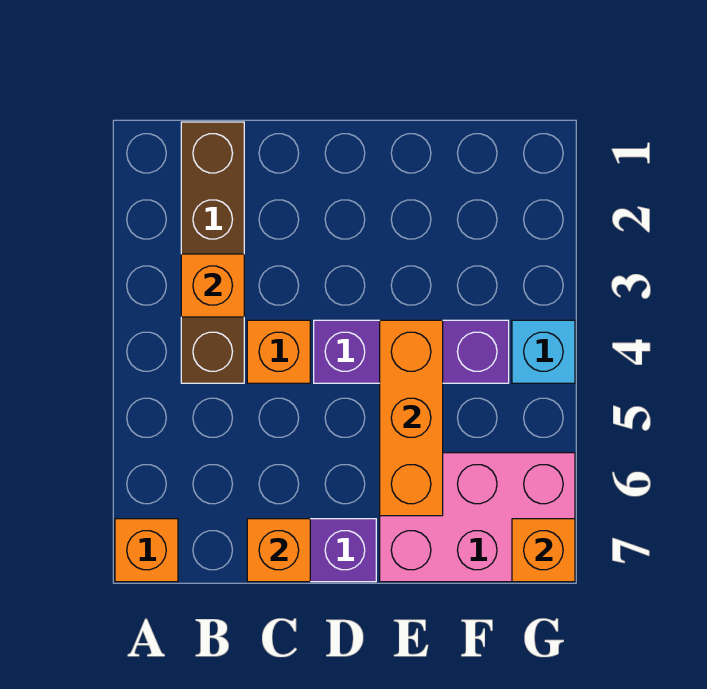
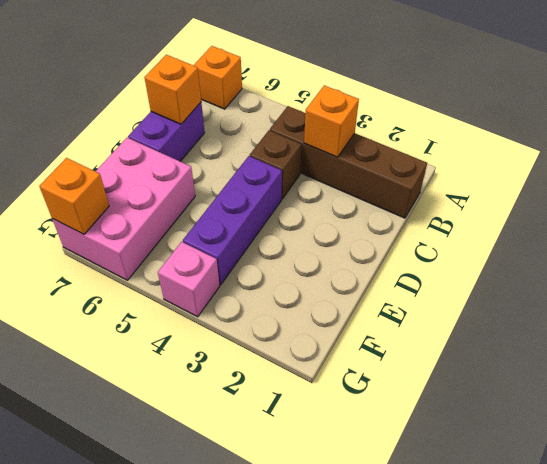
orange 1x1 brick [247,320,310,383] -> brown 1x1 brick [250,130,301,199]
orange 1x3 brick [380,320,443,516] -> none
cyan 1x1 brick [512,320,575,383] -> pink 1x1 brick [158,242,220,317]

